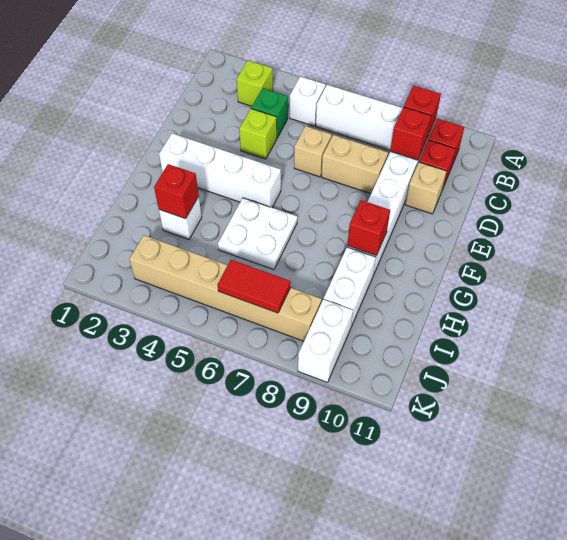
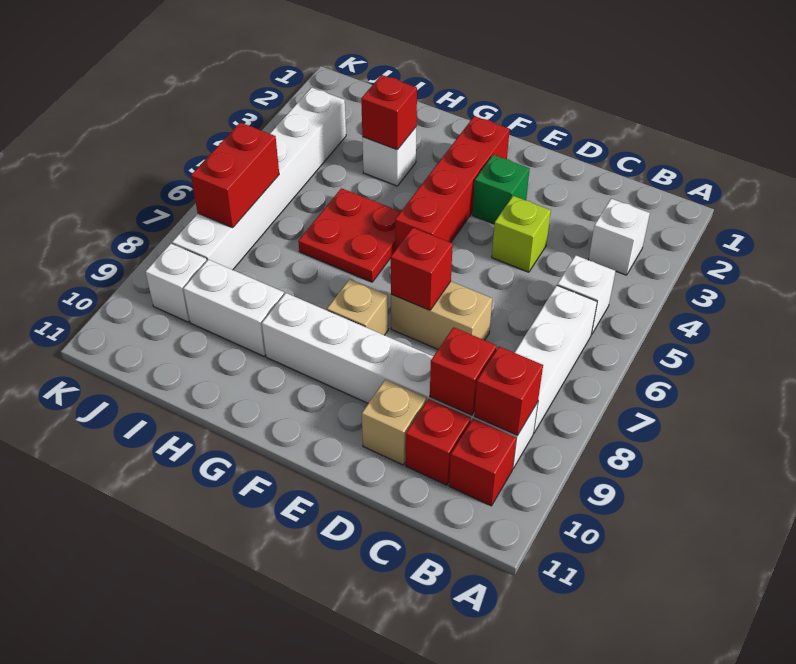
lime 1x1 brick [237,60,273,106] -> white 1x1 brick [589,199,650,275]
green 1x1 brick [251,88,288,138] -> green 1x1 brick moved to [473,155,530,224]
tan 1x1 brick [294,126,332,177] -> tan 1x1 brick moved to [327,279,388,335]
tan 1x2 brick [322,135,388,194] -> tan 1x2 brick turned to [391,281,492,349]
white 1x4 brick [159,133,281,208] -> red 1x4 brick [395,116,510,250]
white 2x2 plate [218,198,297,270] -> red 2x2 plate [298,188,400,282]
red 1x1 brick [347,200,390,256] -> red 1x1 brick moved to [391,228,453,310]
tan 1x6 brick [129,235,322,341] -> white 1x6 brick [172,88,346,270]
red 1x2 tile [217,260,291,313] -> red 1x2 brick [191,122,279,228]
white 1x2 brick [298,299,353,383] -> white 1x1 brick [146,244,207,322]

